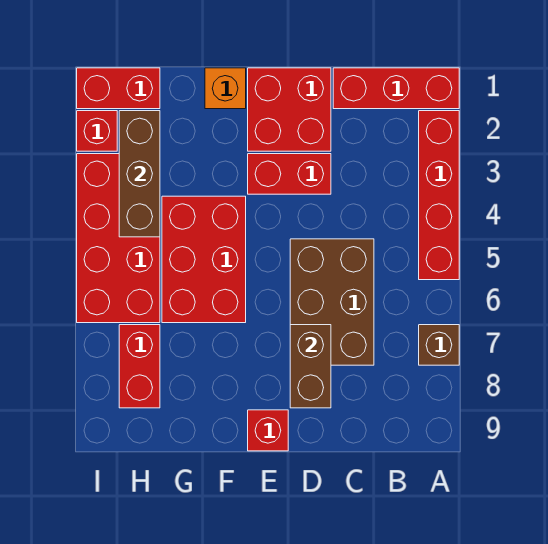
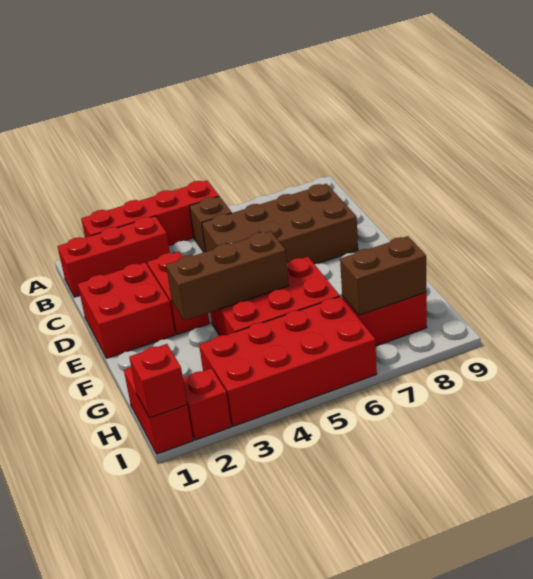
red 1x3 brick [333,68,459,109] -> red 1x3 brick turned to [57,216,170,297]
brown 1x1 brick [419,325,459,365] -> brown 1x1 brick moved to [189,196,232,252]
brown 2x3 brick [290,239,374,365] -> brown 2x4 brick [202,184,358,264]
brown 1x2 brick [290,325,331,408] -> brown 1x2 brick moved to [340,236,426,315]
red 1x1 brick [248,410,288,451] -> red 1x1 brick moved to [129,344,187,418]
orange 1x1 brick [205,68,246,109] -> none
brown 1x3 brick [119,111,160,237] -> brown 1x3 brick moved to [166,231,289,321]

